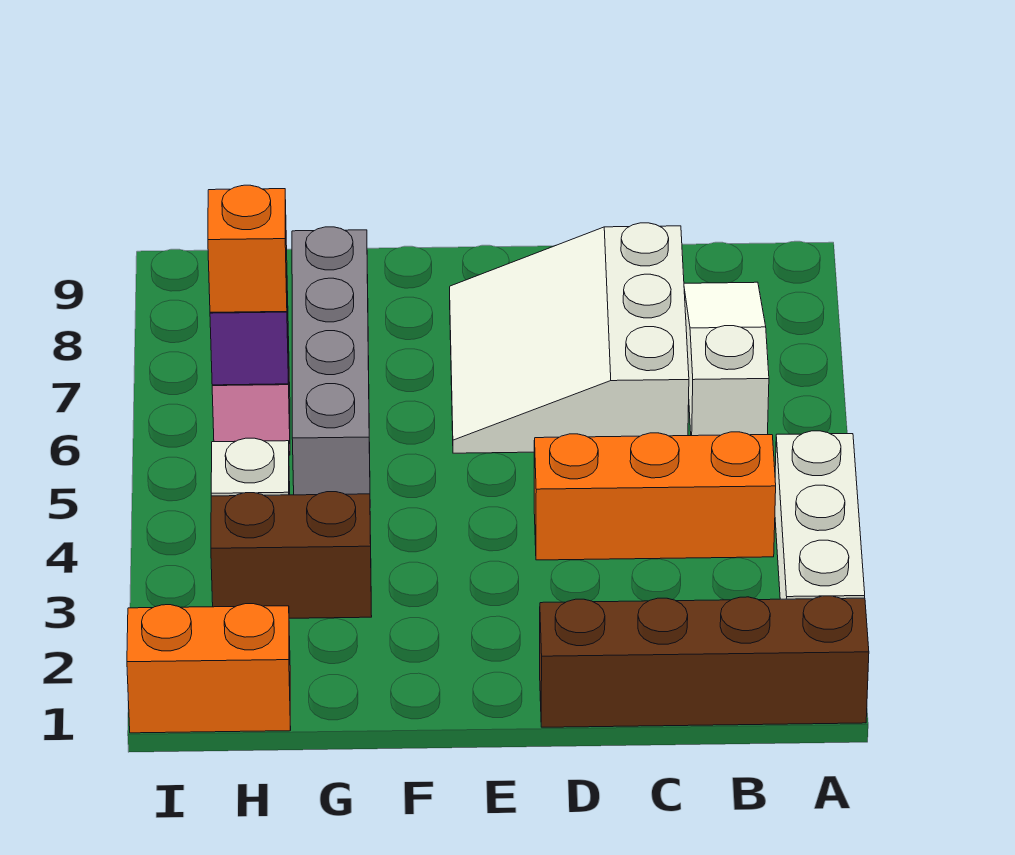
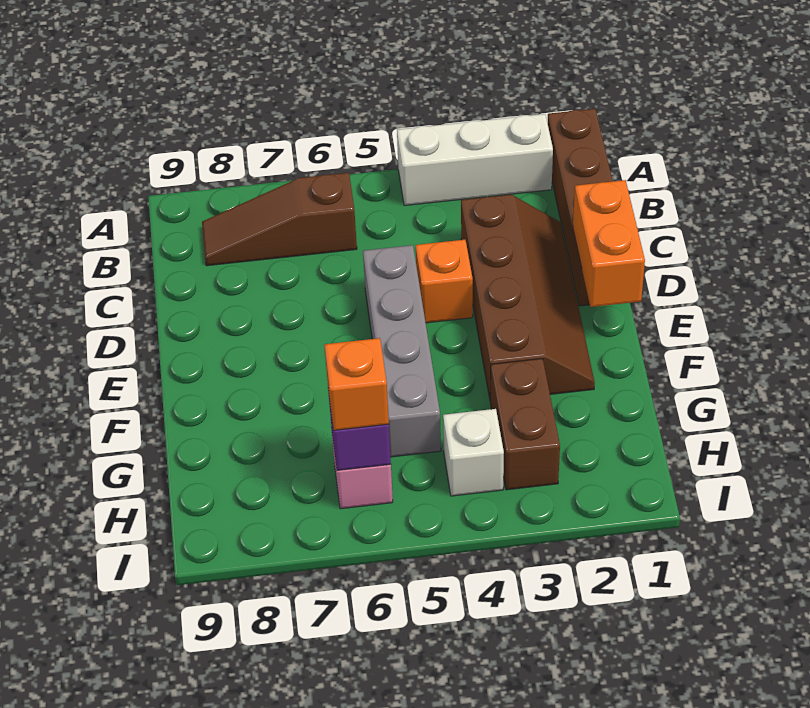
orange 1x3 brick [534,432,776,560] -> orange 1x1 brick [416,240,473,323]
white 1x3 slope [684,282,769,436] -> brown 1x3 slope [202,173,357,266]
none -> brown 2x4 slope [461,194,595,398]
white 3x3 slope [450,223,689,453] -> none
grey 1x4 brick [292,227,370,495] -> grey 1x4 brick turned to [363,245,441,457]
orange 1x2 brick [127,604,291,733] -> orange 1x2 brick moved to [573,180,645,307]

